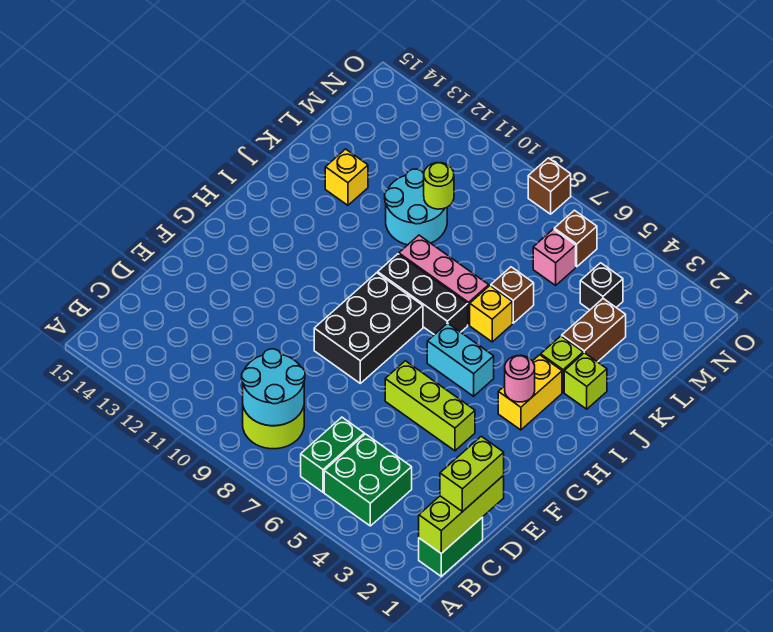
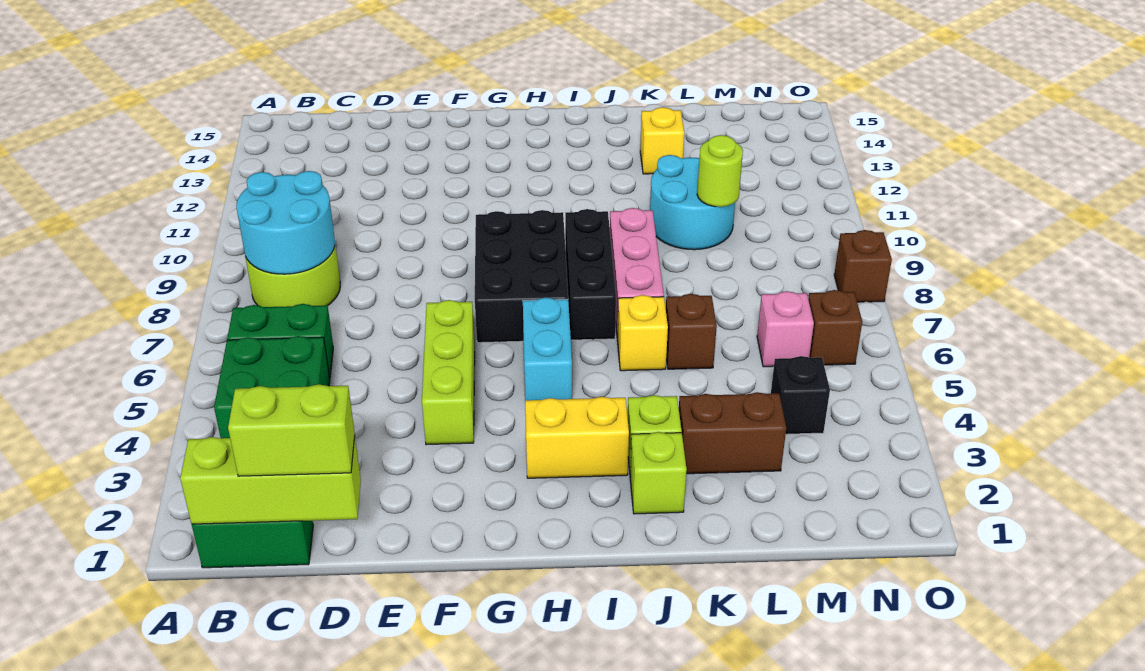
black 2x3 brick [314,273,423,383] -> black 2x3 brick turned to [475,210,568,343]
pink 1x1 round brick [505,355,535,402] -> none

